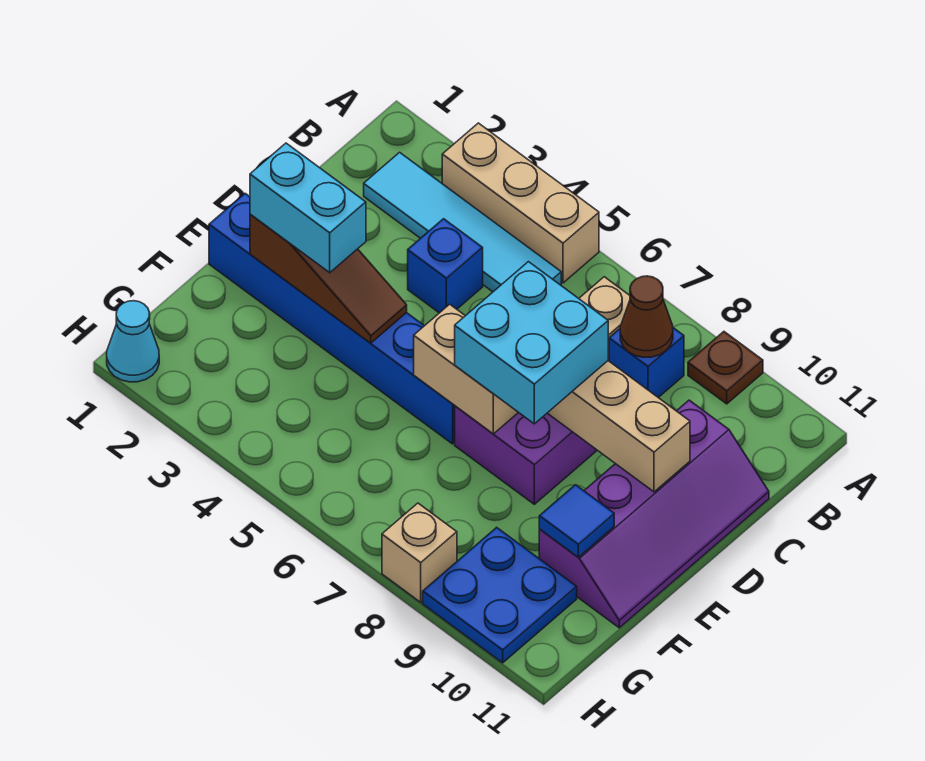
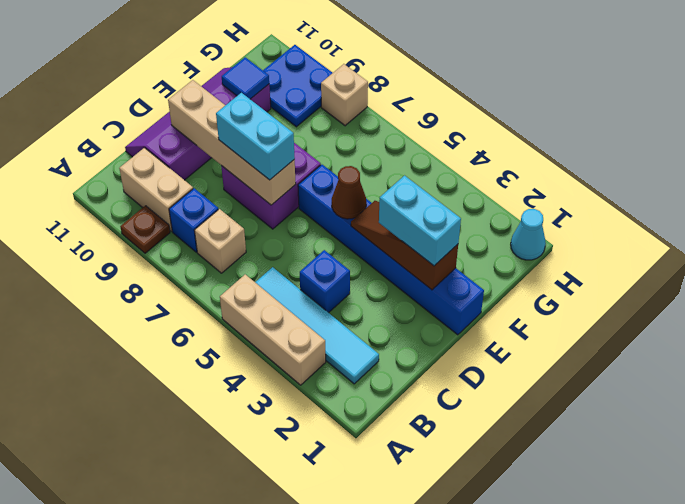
brown 1x1 cone [620,276,673,357] -> brown 1x1 cone moved to [332,166,366,219]
cyan 2x2 brick [455,262,608,424] -> cyan 1x2 brick [216,93,295,180]
tan 1x2 brick [414,304,519,434] -> tan 1x2 brick moved to [119,148,193,231]

